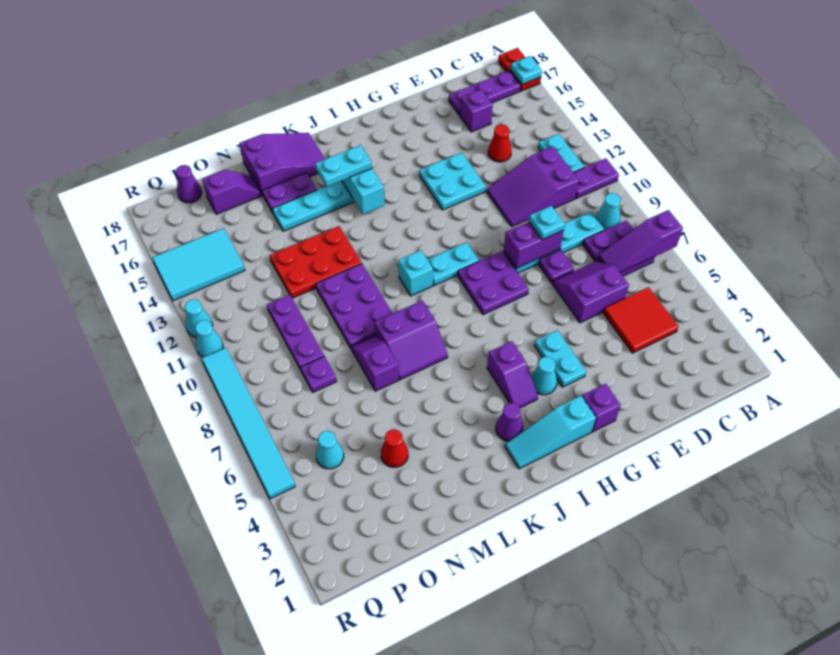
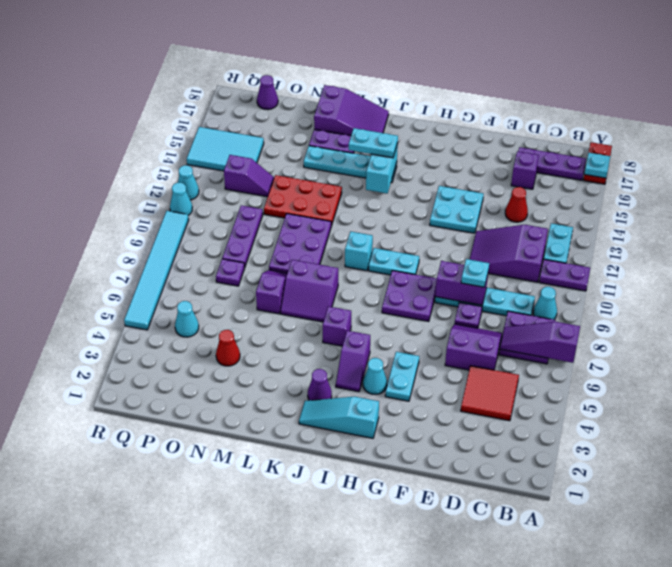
purple 1x1 brick [582,384,621,432] -> purple 1x1 brick moved to [323,306,351,346]
purple 1x2 slope [202,170,261,214] -> purple 1x2 slope moved to [224,155,274,197]

